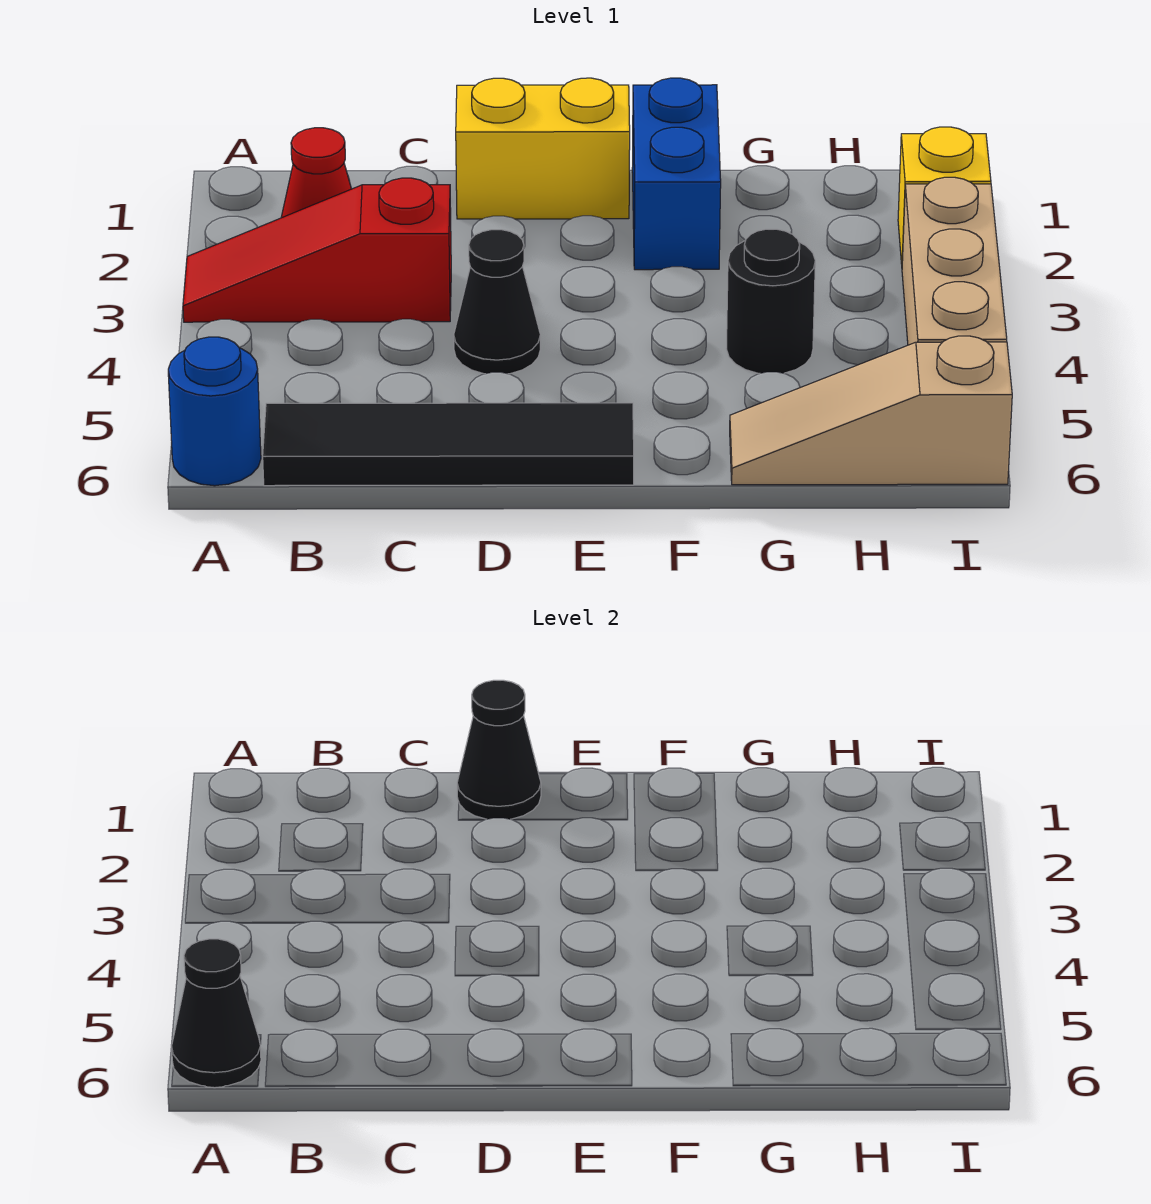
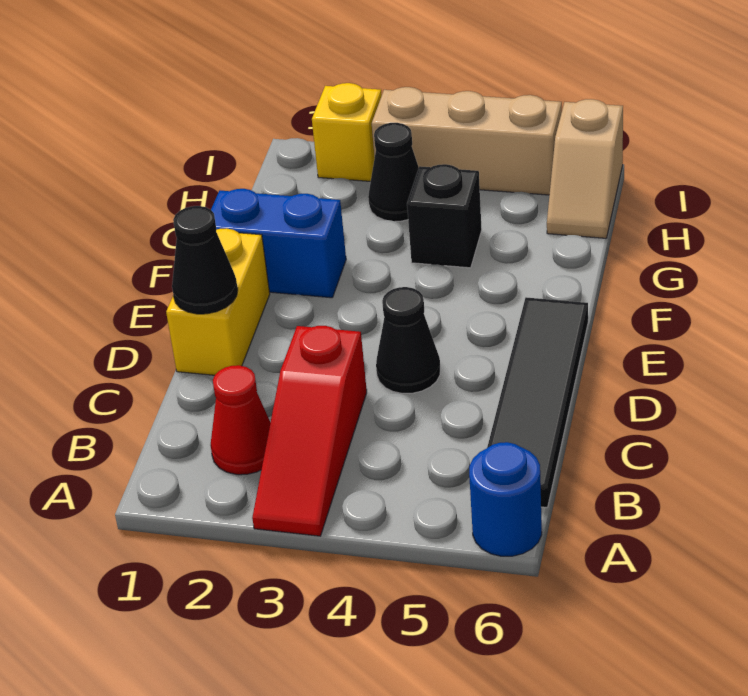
black 1x1 cone [172,939,261,1088] -> black 1x1 cone moved to [368,123,419,221]
black 1x1 round brick [726,229,815,373] -> black 1x1 brick [407,164,482,268]
tan 1x3 slope [730,336,1012,485] -> tan 1x2 slope [547,99,623,238]

